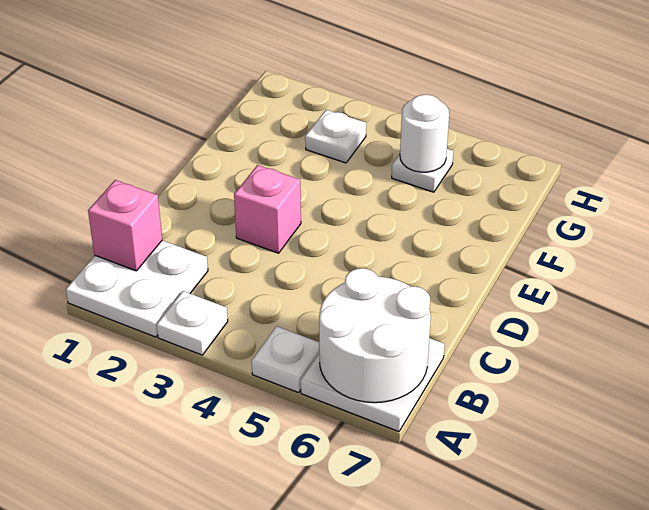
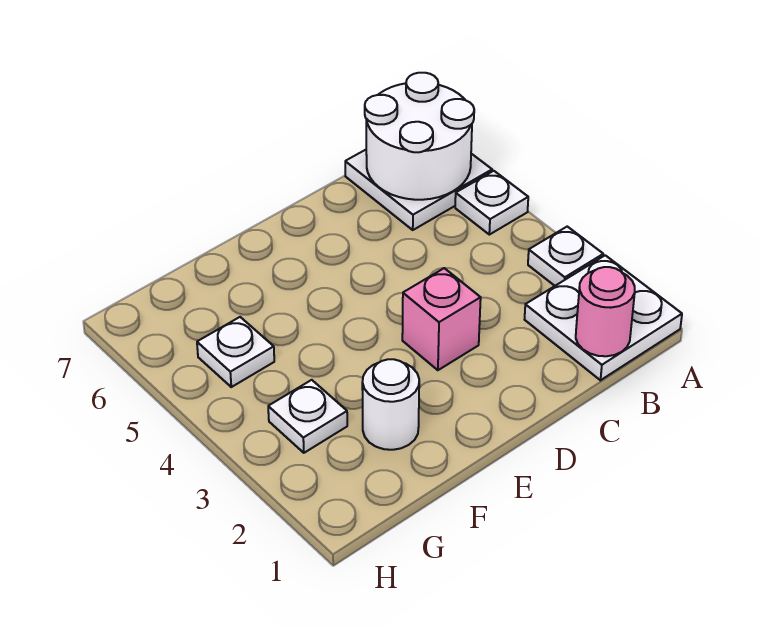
pink 1x1 brick [88,180,162,271] -> pink 1x1 round brick [576,267,635,356]
white 1x1 round brick [400,95,449,172] -> white 1x1 round brick moved to [362,359,419,450]

